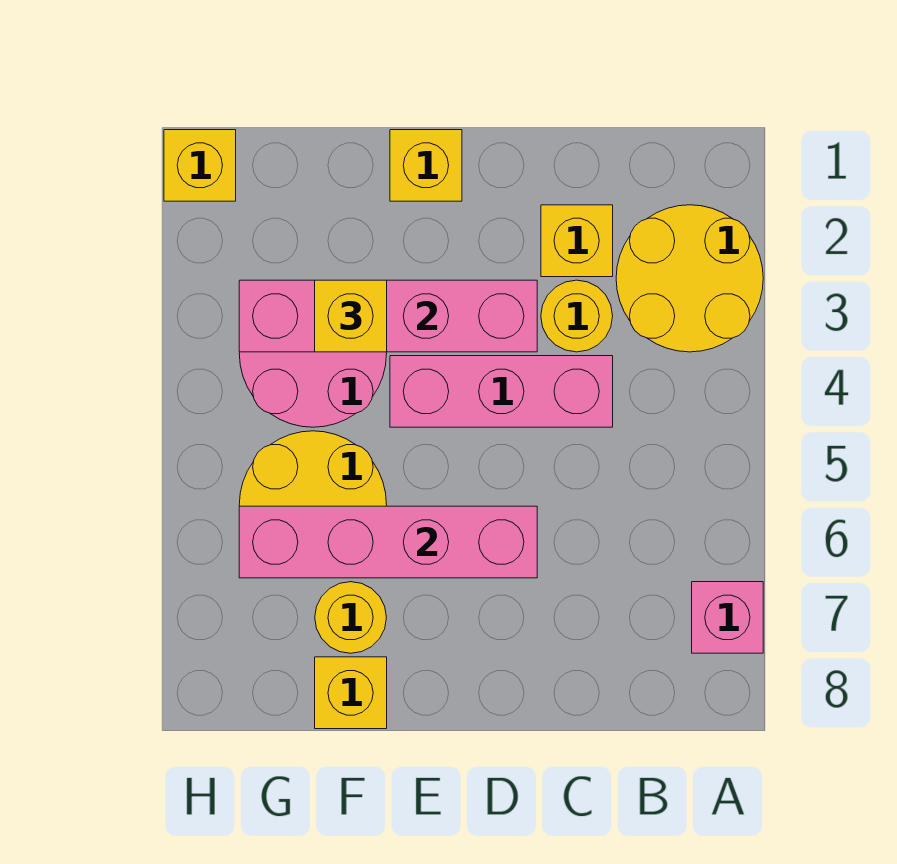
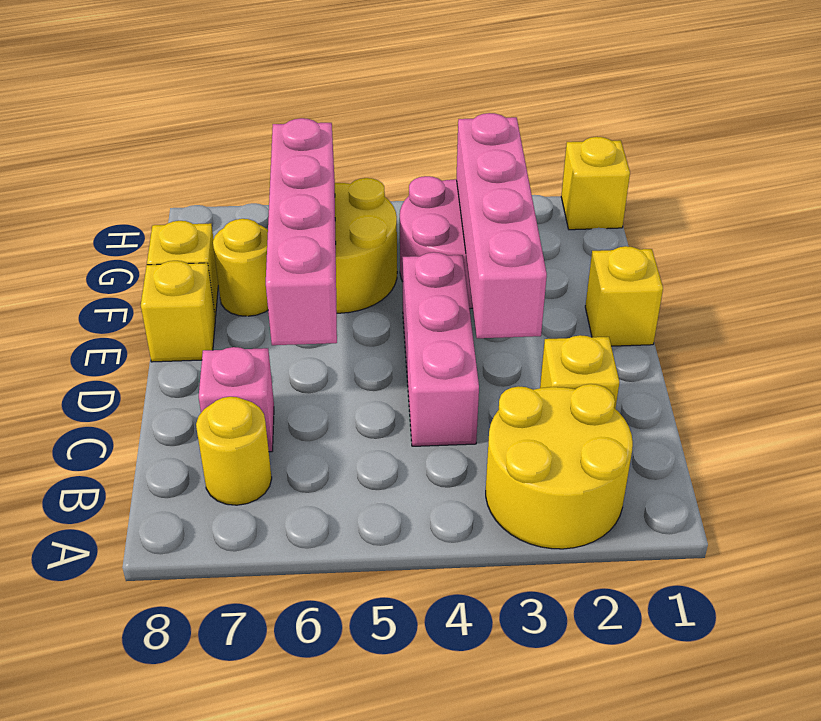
pink 1x1 brick [692,582,763,653] -> pink 1x1 brick moved to [199,347,274,452]
yellow 1x1 round brick [541,280,613,352] -> yellow 1x1 round brick moved to [196,397,272,505]
yellow 1x1 brick [315,280,387,352] -> yellow 1x1 brick moved to [141,261,215,362]

